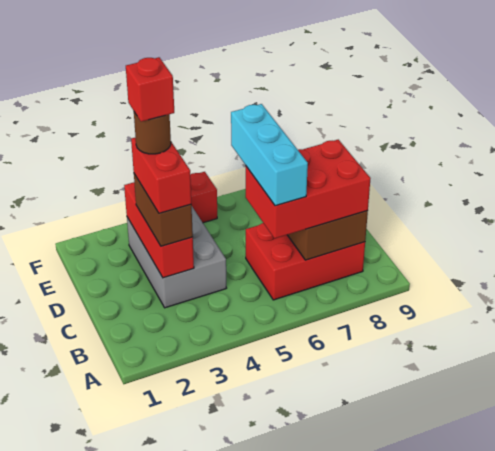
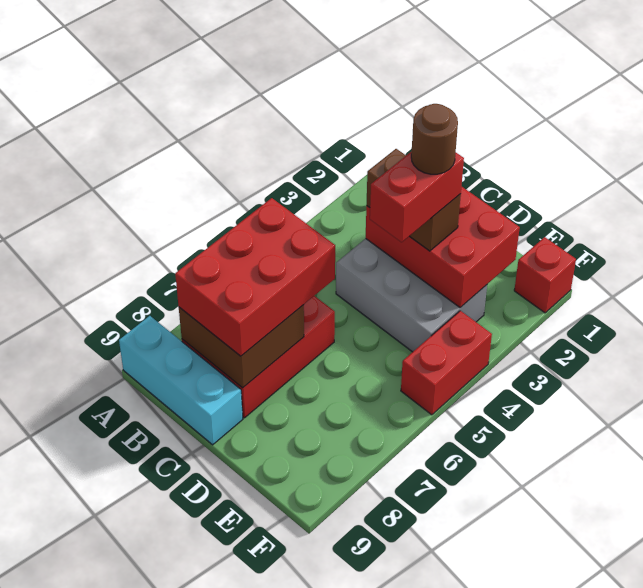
cyan 1x3 brick [231,104,308,206] -> cyan 1x3 brick moved to [119,316,243,445]
red 1x3 brick [124,182,194,278] -> red 2x3 brick [366,186,520,308]
red 1x2 brick [131,137,191,213] -> red 1x2 brick turned to [370,151,464,242]
red 1x1 brick [126,57,174,122] -> red 1x1 brick moved to [514,237,576,313]

